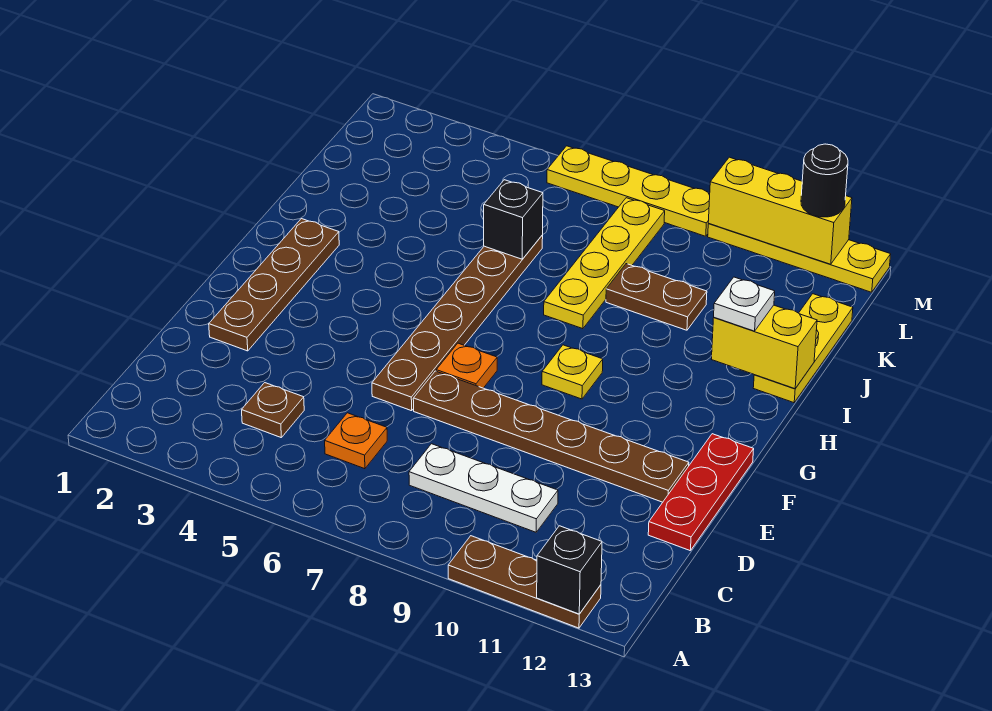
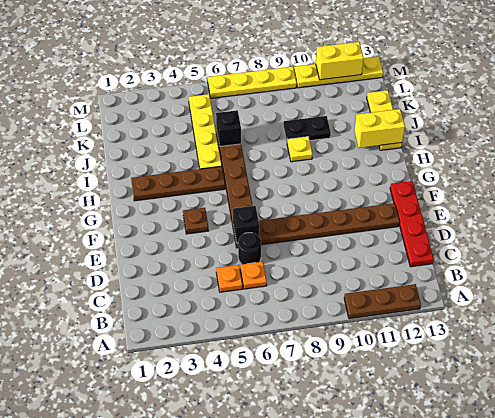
black 1x1 brick [537,526,602,614] -> black 1x1 brick moved to [233,206,259,243]
brown 1x1 plate [242,383,304,437] -> brown 1x1 plate moved to [183,208,208,234]
white 1x3 plate [409,444,558,532] -> none
red 1x3 plate [648,434,754,551] -> red 1x4 plate [390,181,434,267]
brown 1x4 plate [209,219,339,351] -> brown 1x4 plate turned to [131,166,225,201]
orange 1x1 plate [436,343,497,388] -> orange 1x1 plate moved to [216,265,243,292]
yellow 1x1 plate [542,345,603,399] -> yellow 1x1 plate moved to [287,137,313,162]
yellow 1x4 plate [544,198,665,329] -> yellow 1x4 plate moved to [189,94,222,169]
white 1x1 plate [714,277,775,331] -> none
brown 1x2 plate [606,264,707,330] -> black 1x2 plate [283,116,331,141]
yellow 1x3 brick [708,157,852,264] -> yellow 1x2 brick [316,42,364,80]
black 1x1 round brick [801,144,848,217] -> black 1x1 round brick moved to [238,233,261,264]

